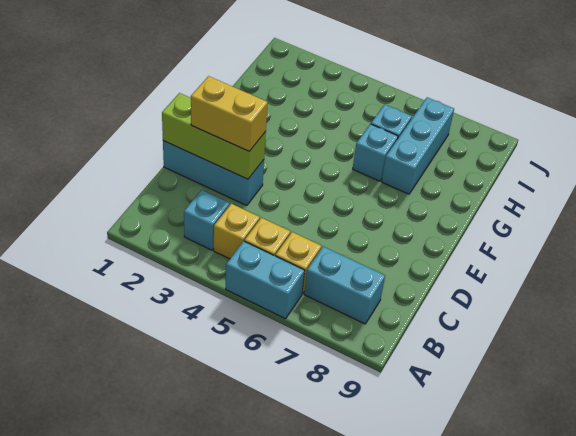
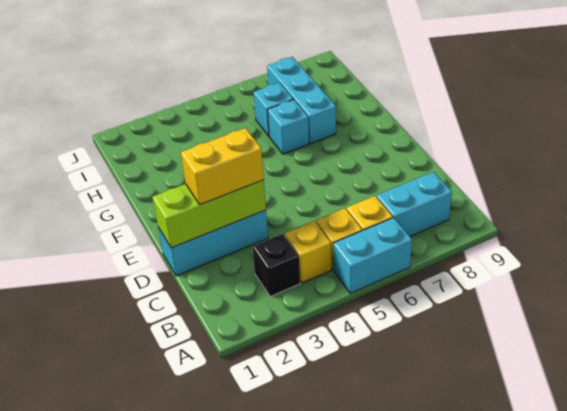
cyan 1x1 brick [184,190,230,250] -> black 1x1 brick [252,234,300,297]

